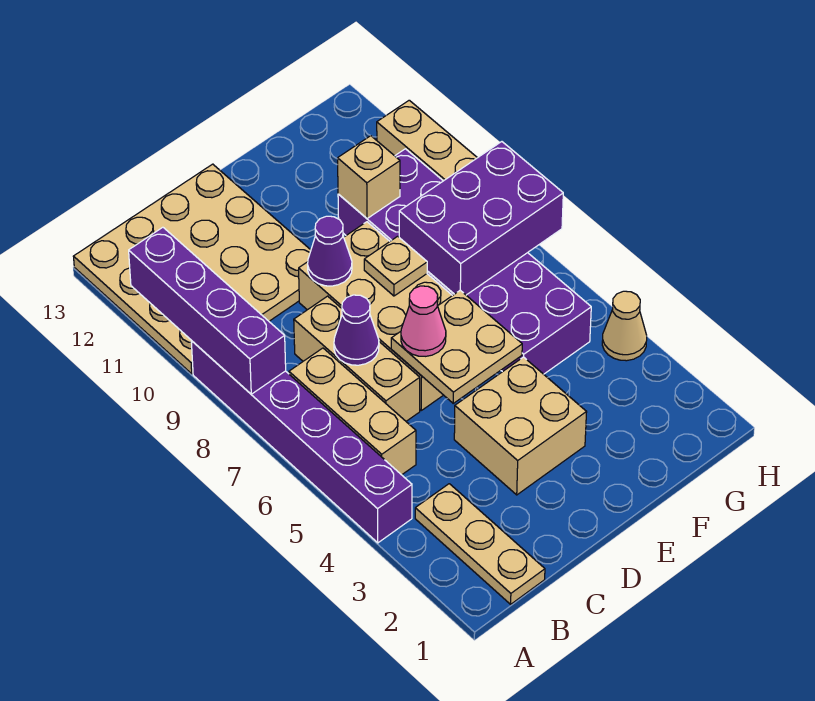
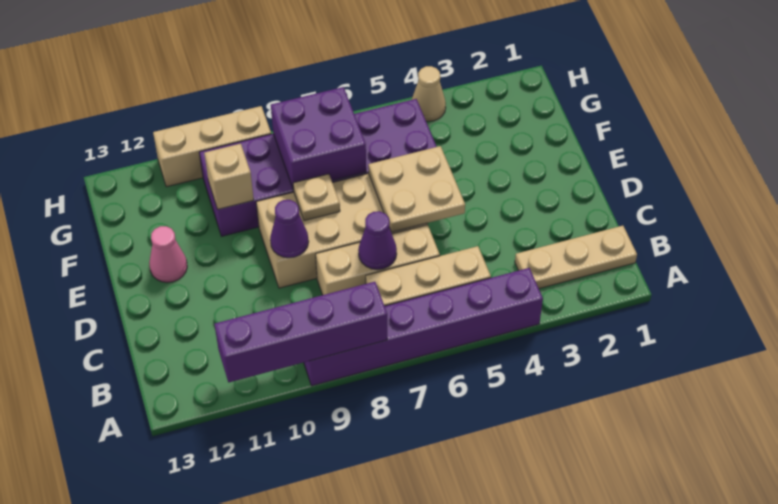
tan 4x4 plate [73,164,311,374] -> none
tan 2x2 brick [454,357,587,495] -> none
pink 1x1 cone [401,286,446,356] -> pink 1x1 cone moved to [149,226,187,283]
purple 2x3 brick [399,142,563,295] -> purple 2x2 brick [271,87,366,190]

